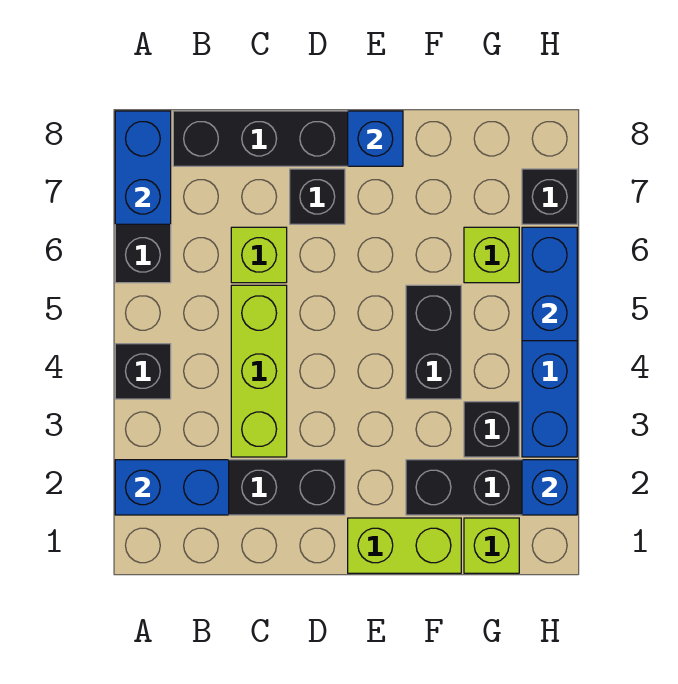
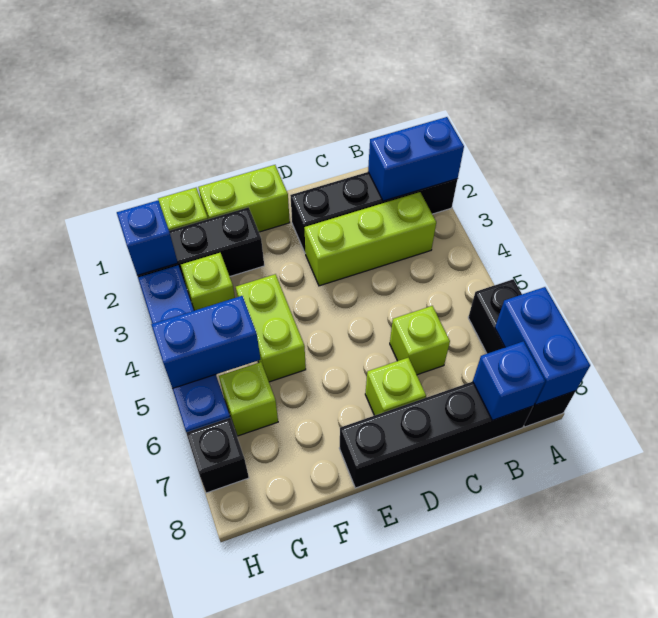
black 1x1 brick [115,344,171,399] -> none
lime 1x3 brick [231,285,287,457] -> lime 1x3 brick turned to [304,192,436,286]
black 1x1 brick [290,169,345,224] -> lime 1x1 brick [365,358,426,415]
blue 1x1 brick [348,111,403,166] -> blue 1x1 brick moved to [473,341,545,420]
black 1x2 brick [406,285,461,399] -> lime 1x2 brick [236,274,306,382]
black 1x1 brick [464,402,519,457] -> lime 1x1 brick [181,253,235,311]
blue 1x2 brick [522,227,577,341] -> blue 1x2 brick turned to [151,296,260,388]

